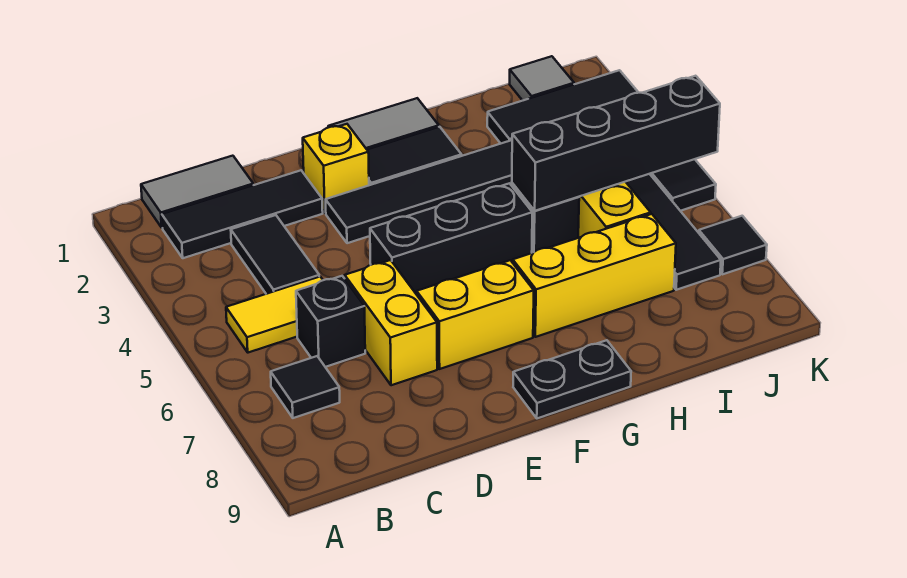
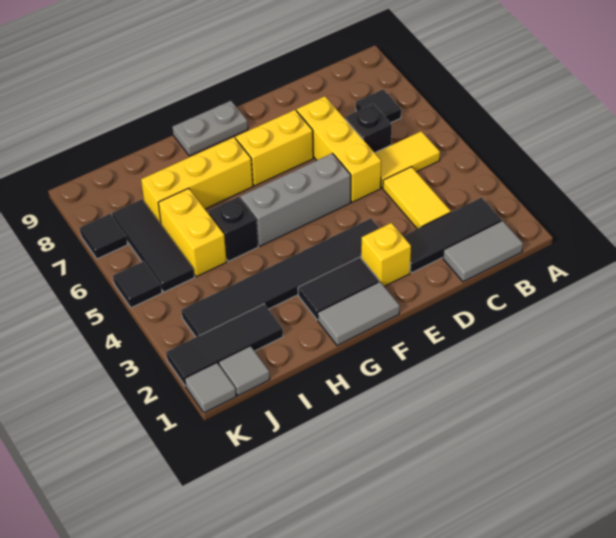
black 1x2 tile [231,215,319,294] -> yellow 1x2 tile [383,167,451,229]
yellow 1x2 brick [345,260,437,385] -> yellow 1x3 brick [297,96,381,202]
black 1x3 brick [370,183,532,295] -> grey 1x3 brick [240,153,351,246]
black 1x2 plate [513,340,631,418] -> grey 1x2 plate [173,101,248,156]
black 1x4 brick [512,76,720,211] -> none
none -> grey 1x1 tile [185,363,236,413]

